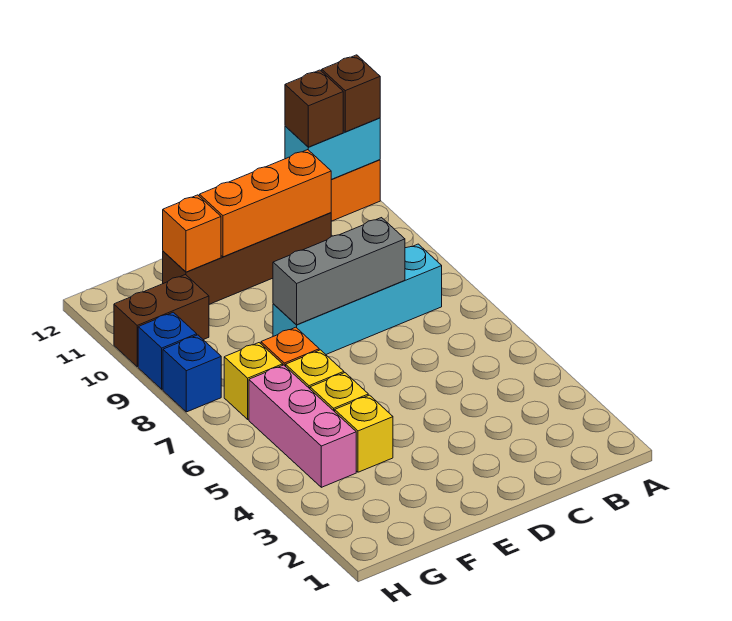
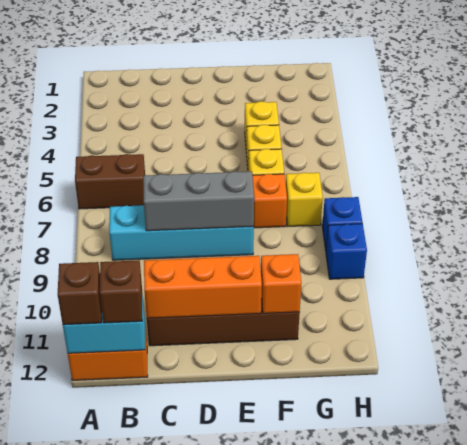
pink 1x3 brick [249,365,356,487] -> none
brown 1x2 brick [114,275,209,367] -> brown 1x2 brick moved to [75,154,145,209]

